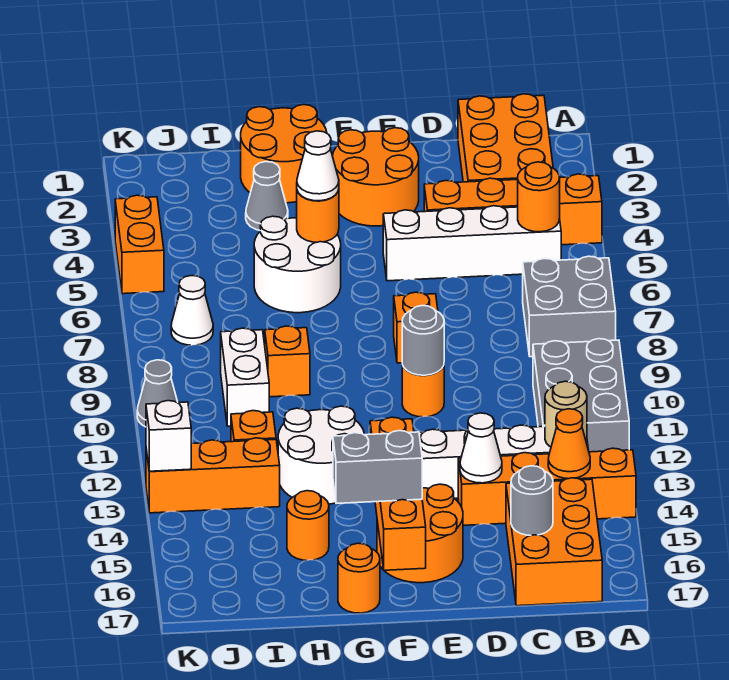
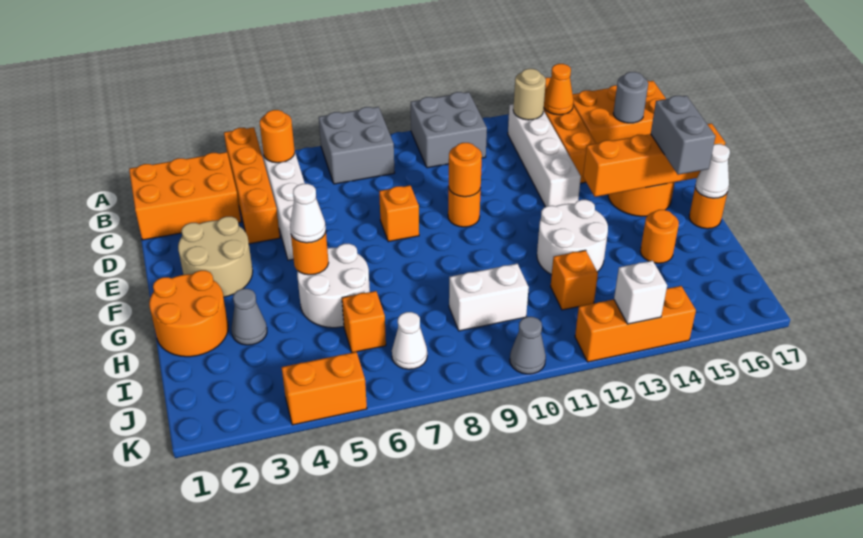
grey 2x3 brick [533,339,629,452] -> grey 2x2 brick [411,92,487,168]
white 1x1 cone [460,413,502,483] -> white 1x1 cone moved to [695,144,730,198]
orange 2x2 round brick [332,128,419,226] -> tan 2x2 round brick [178,217,253,297]
grey 1x1 round brick [402,306,444,375] -> orange 1x1 round brick [449,143,482,197]
orange 1x1 brick [265,326,310,397] -> orange 1x1 brick moved to [342,291,386,353]
orange 1x3 brick [146,438,280,513] -> orange 1x3 brick turned to [575,286,696,362]

